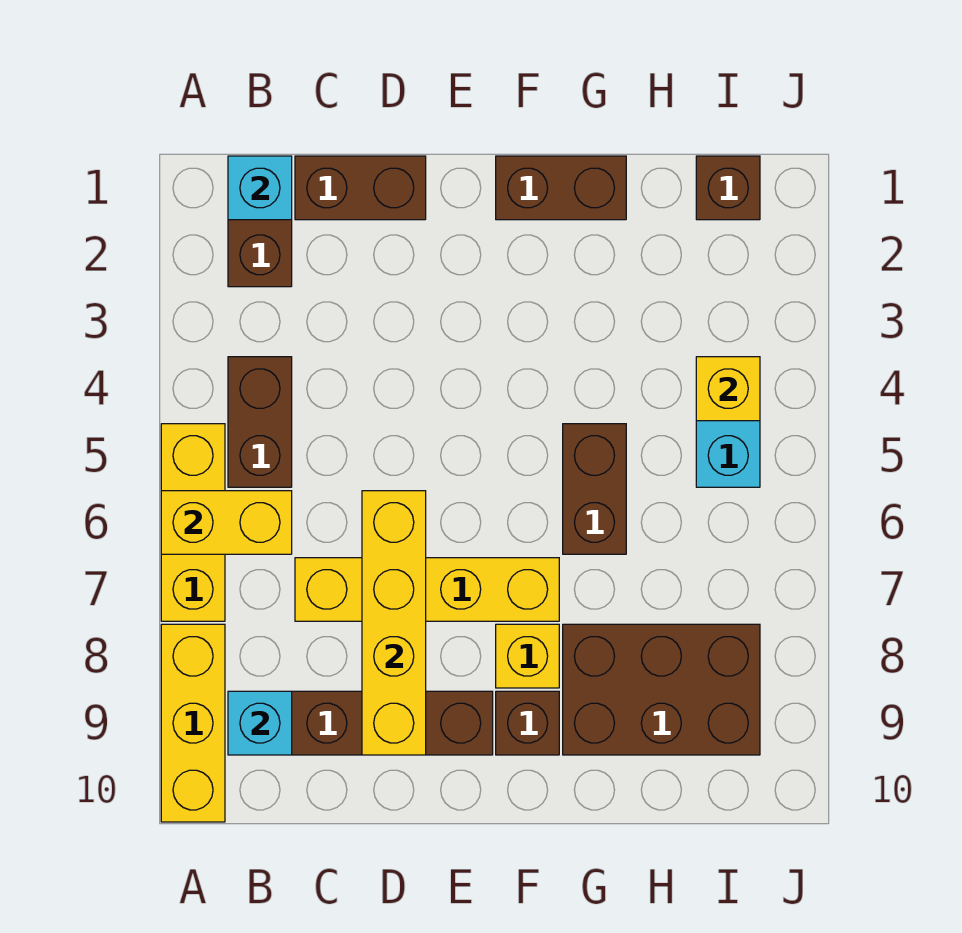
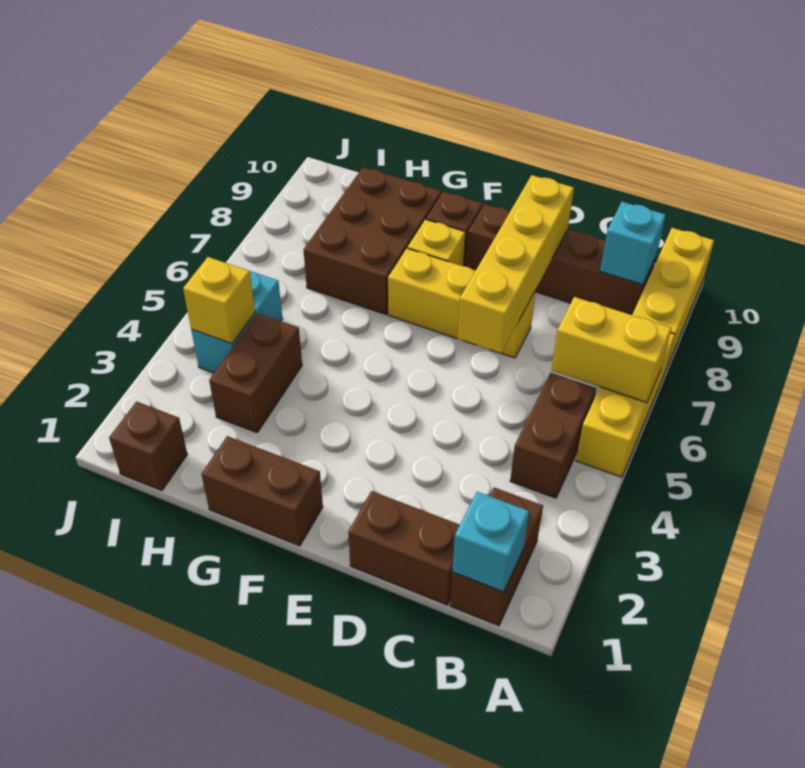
yellow 1x4 brick [295,558,559,621] -> yellow 1x3 brick [388,248,536,358]
brown 1x2 brick [563,424,626,554] -> brown 1x2 brick moved to [209,313,302,432]
brown 2x3 brick [563,624,760,755] -> brown 2x3 brick turned to [304,167,441,315]

